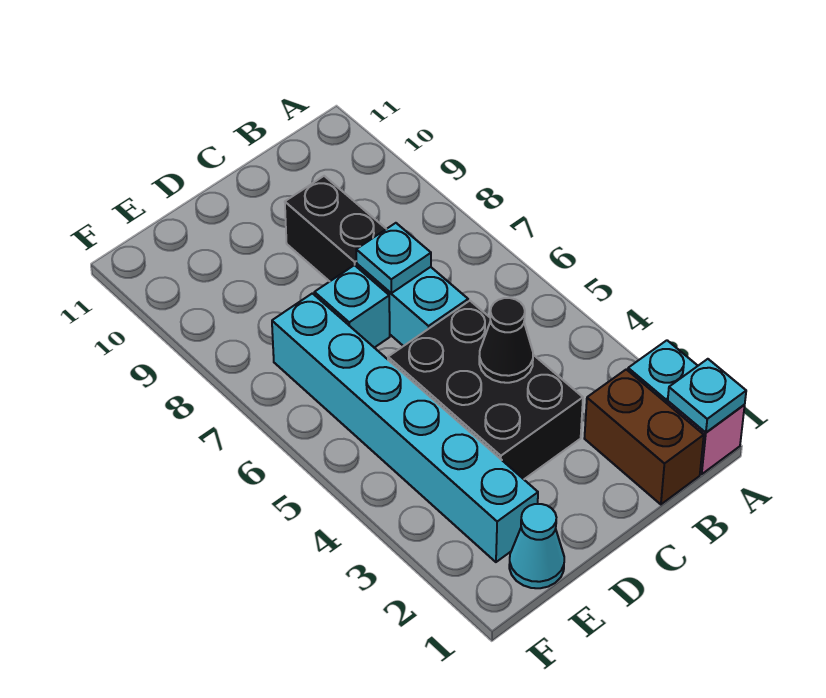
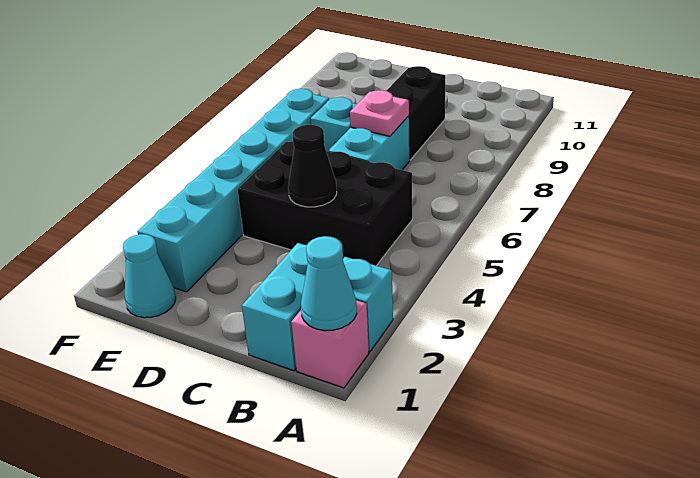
cyan 1x1 plate [668,359,746,433] -> cyan 1x1 cone [301,236,357,331]
brown 1x2 brick [584,369,704,504] -> cyan 1x2 brick [242,243,308,371]
black 2x3 brick [388,301,583,479] -> black 2x3 brick turned to [238,141,412,266]
cyan 1x1 plate [356,223,431,293] -> pink 1x1 plate [350,90,409,136]

